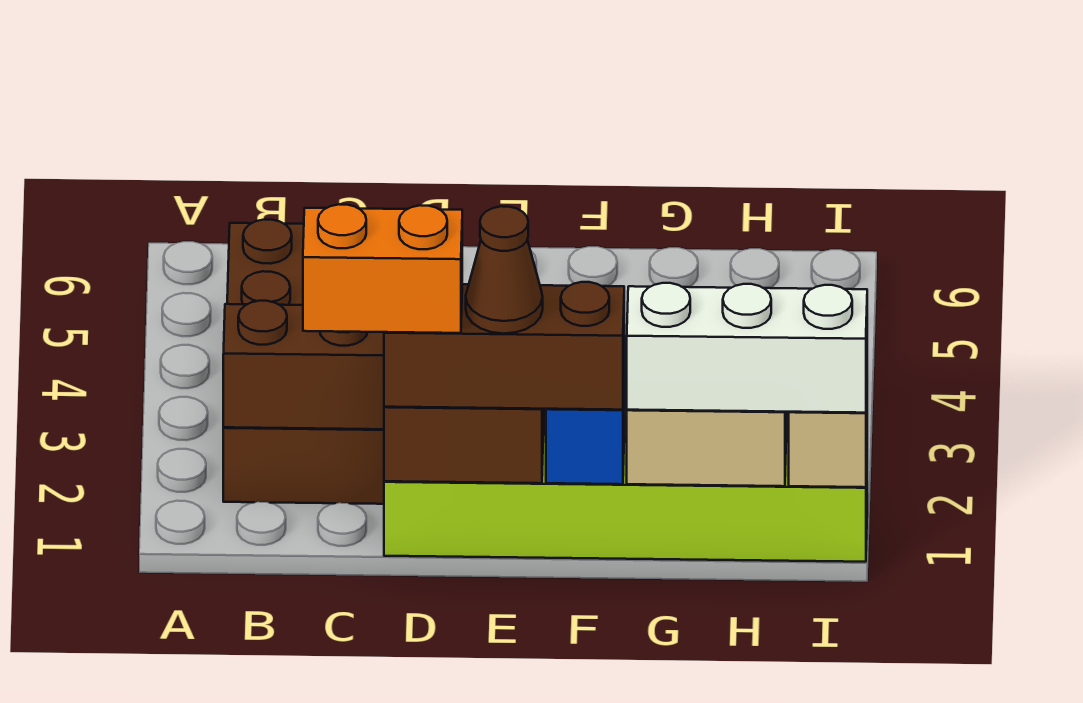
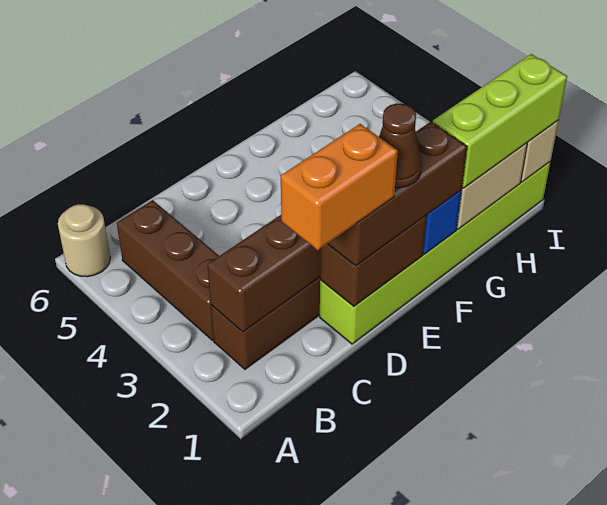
none -> tan 1x1 round brick [58,204,110,277]
white 1x3 brick [627,283,867,413] -> lime 1x3 brick [433,54,567,188]

